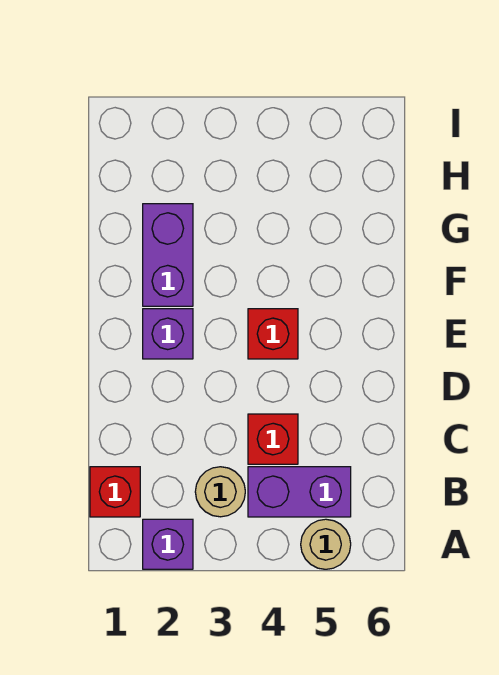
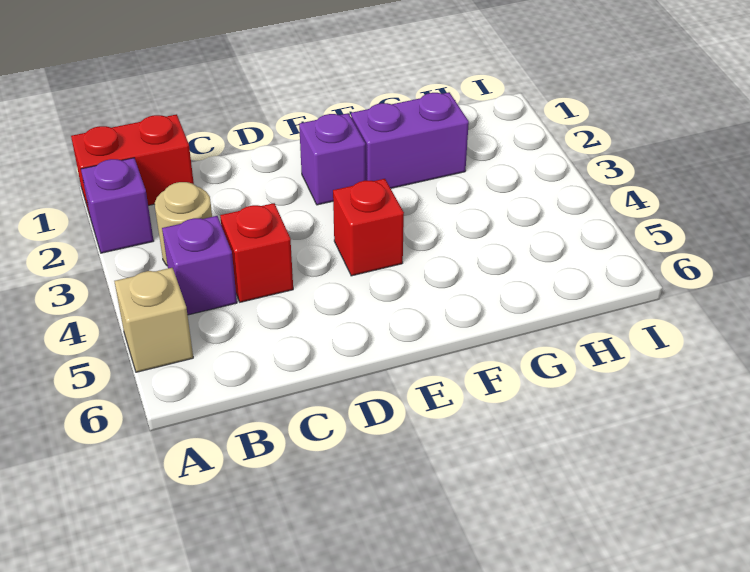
tan 1x1 round brick [301,519,351,569] -> tan 1x1 brick [114,268,193,372]
red 1x1 brick [90,467,140,517] -> red 1x2 brick [71,114,194,215]
purple 1x2 brick [248,467,351,517] -> purple 1x1 brick [162,216,237,315]

